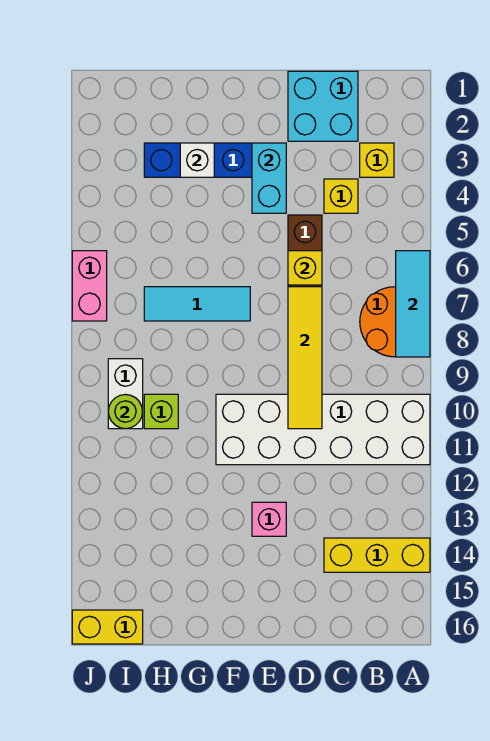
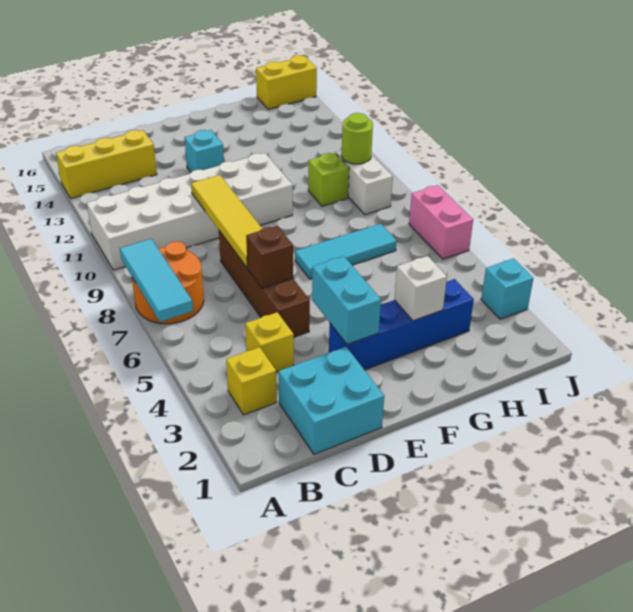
yellow 1x1 brick [288,251,322,285] -> brown 1x1 brick [246,226,293,288]
pink 1x1 brick [252,502,286,536] -> cyan 1x1 brick [184,130,224,172]
none -> cyan 1x1 brick [481,258,533,319]

